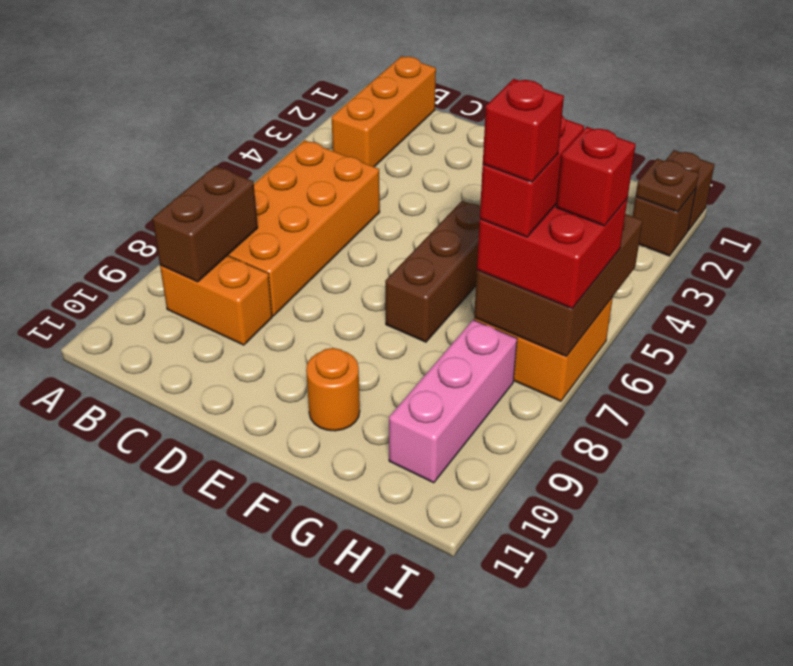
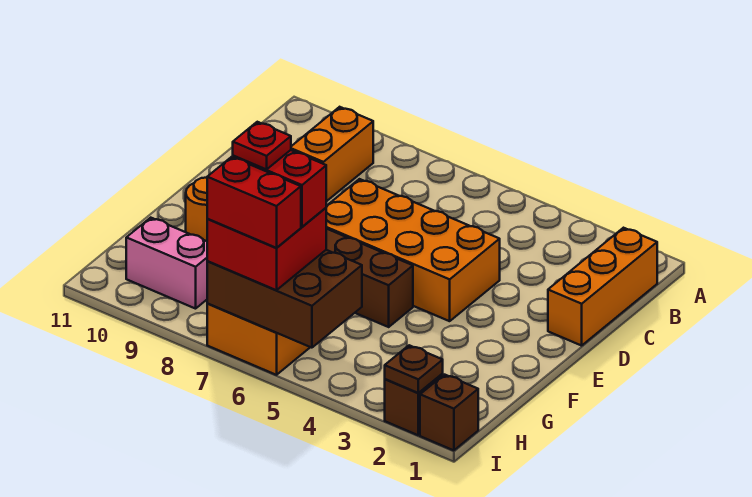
orange 1x3 brick [332,56,436,167] -> orange 1x3 brick turned to [548,228,657,346]
orange 2x4 brick [228,140,380,316] -> orange 2x4 brick moved to [326,179,500,321]
brown 1x2 brick [152,166,258,282] -> none
red 1x1 brick [483,79,564,182] -> red 1x1 plate [233,122,291,169]
pink 1x3 brick [389,320,517,483] -> pink 1x2 brick [126,218,207,309]
red 1x1 brick [556,127,636,226] -> red 1x2 brick [207,157,301,248]

